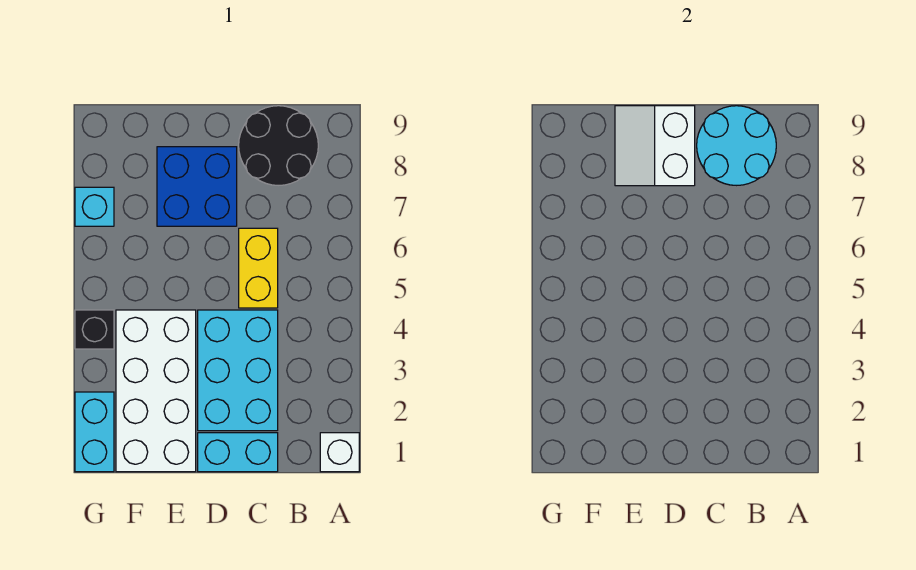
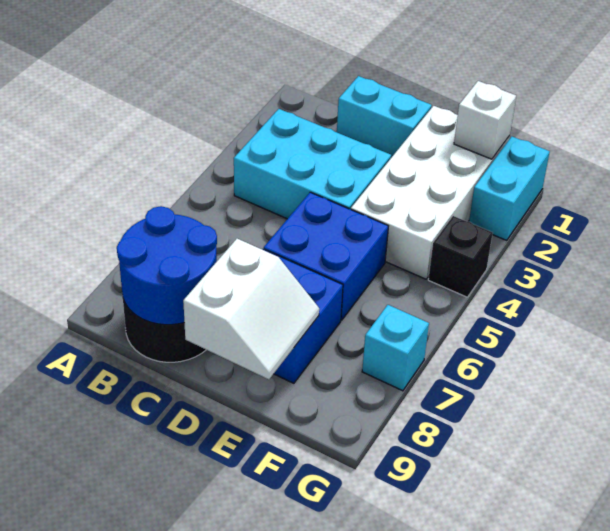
white 1x1 brick [320,433,359,472] -> white 1x1 brick moved to [454,81,516,159]
cyan 2x2 round brick [697,106,776,185] -> blue 2x2 round brick [117,206,217,325]
cyan 2x3 brick [198,310,278,431] -> cyan 2x3 brick turned to [234,109,391,219]
yellow 1x2 brick [239,228,278,308] -> none
none -> blue 2x2 brick [264,192,388,320]

